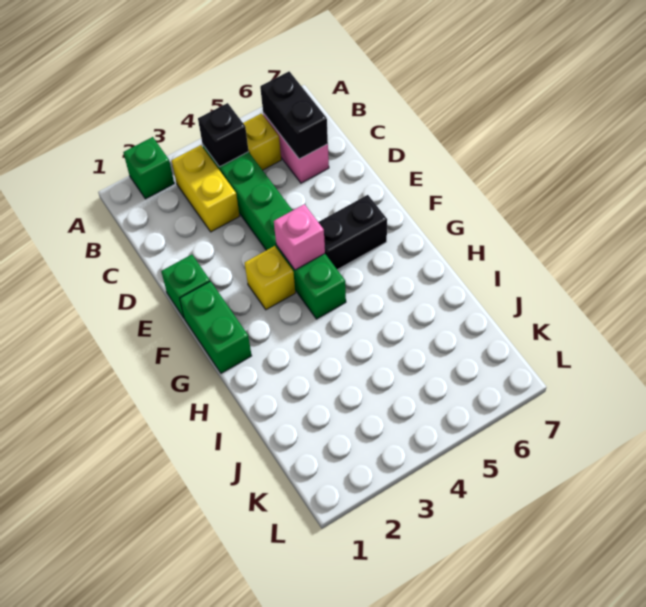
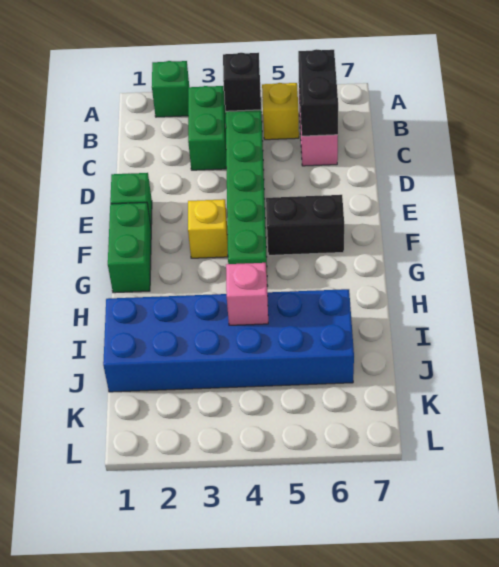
yellow 1x2 brick [172,145,240,232] -> green 1x2 brick [188,86,226,170]
pink 1x1 brick [274,204,325,270] -> pink 1x1 brick moved to [226,263,268,325]
none -> blue 2x6 brick [103,289,354,392]

